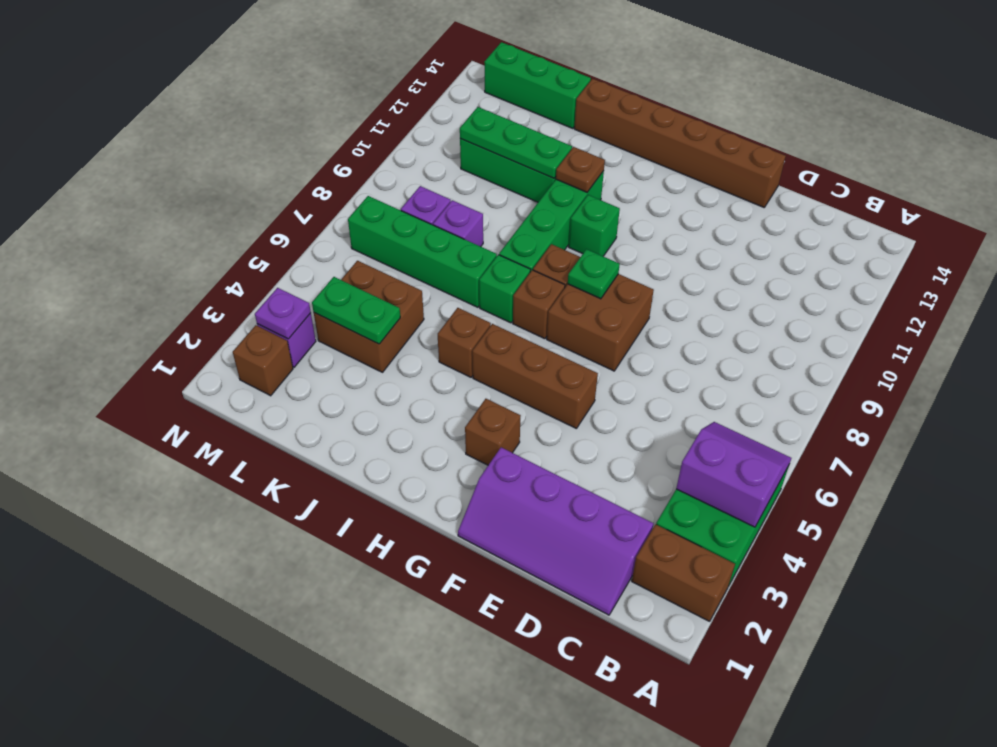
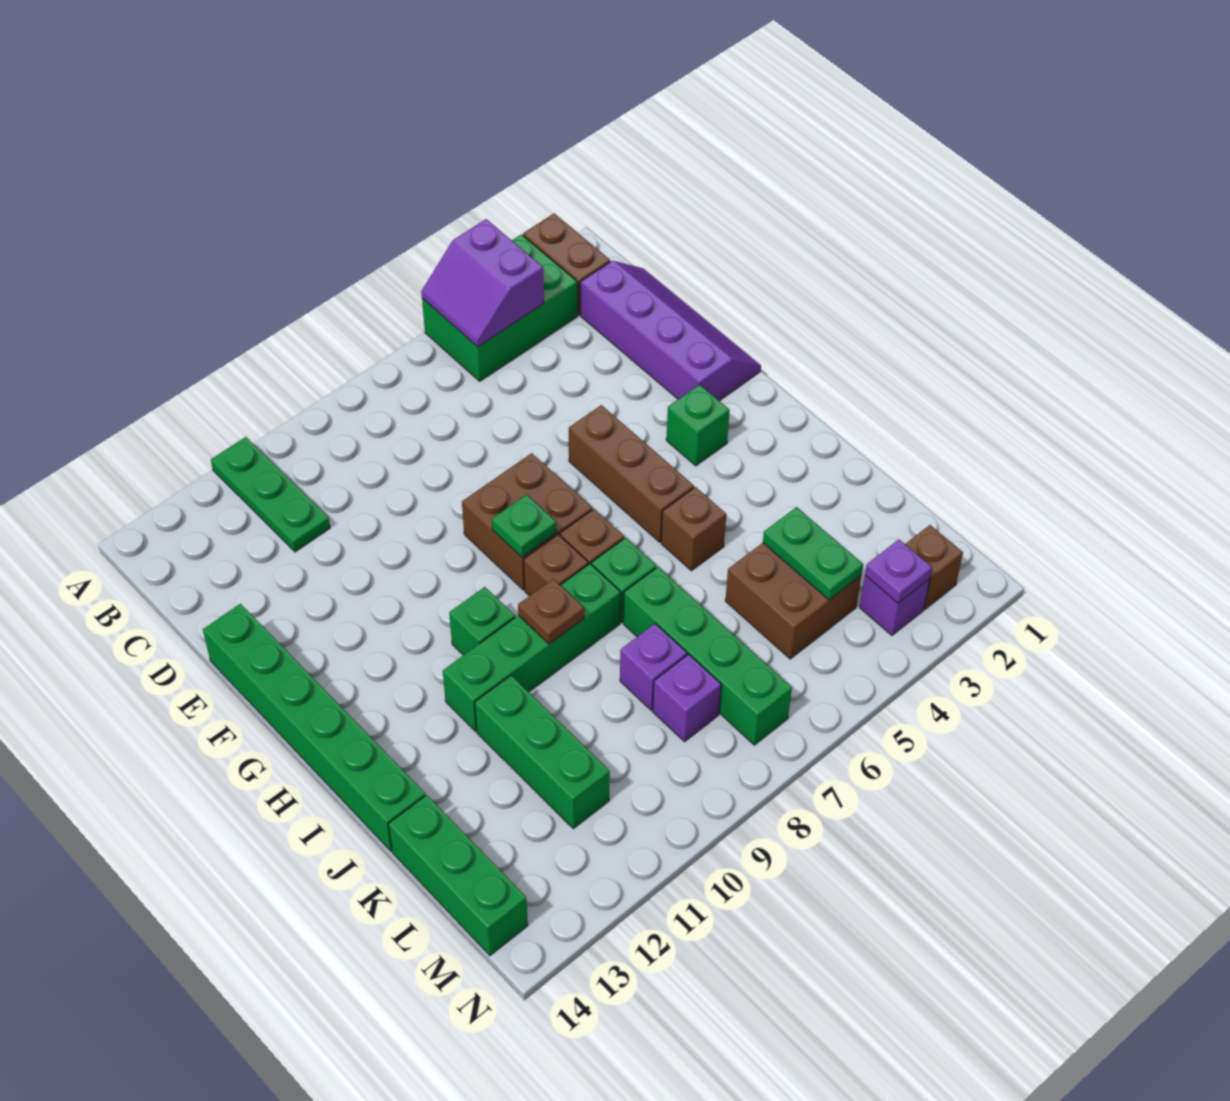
brown 1x6 brick [574,79,786,207] -> green 1x6 brick [203,604,425,851]
brown 1x1 brick [465,399,520,465] -> green 1x1 brick [666,385,730,466]
brown 1x1 plate [556,147,605,192] -> brown 1x1 plate moved to [518,579,584,644]
green 1x3 plate [460,107,572,178] -> green 1x3 plate moved to [211,437,330,552]

